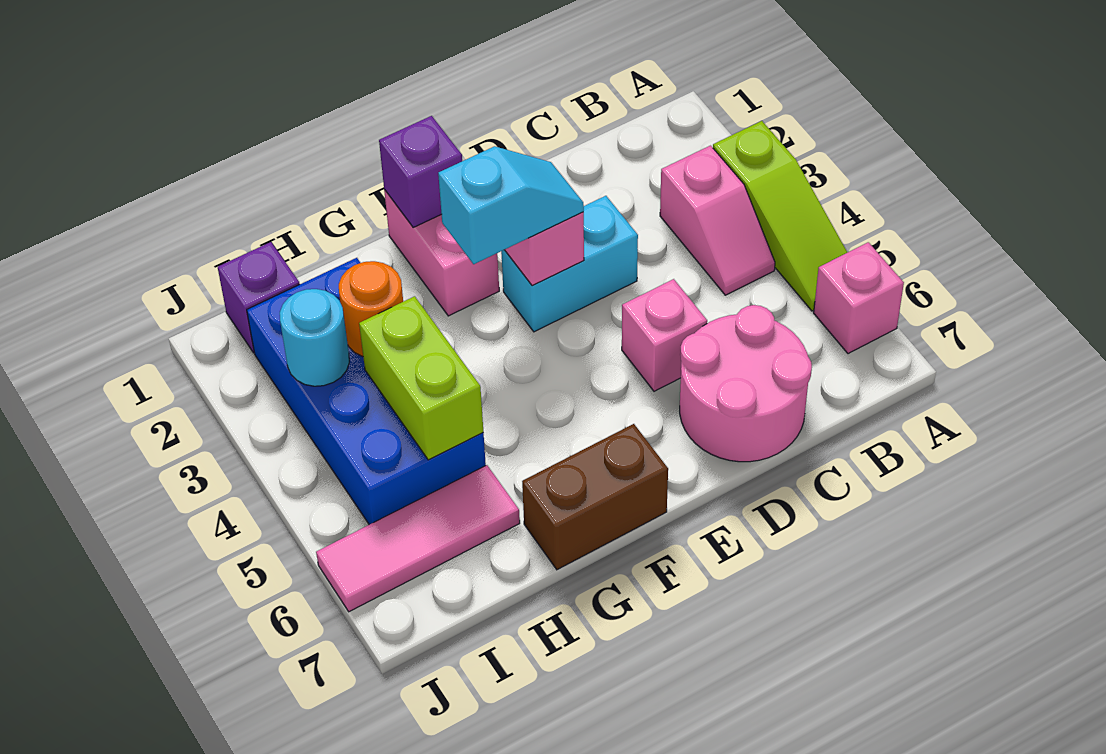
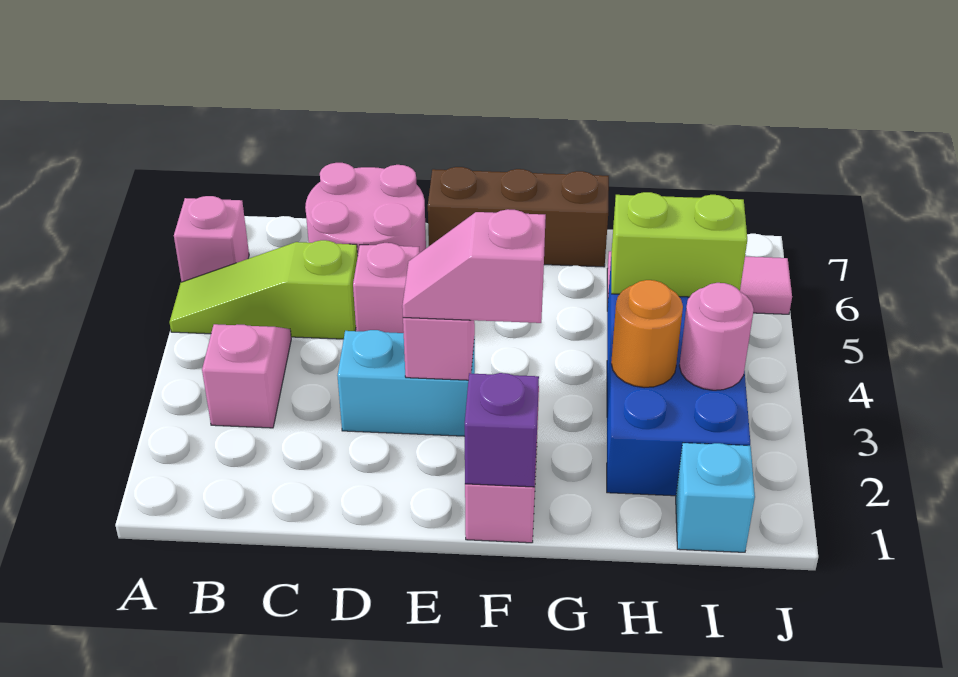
lime 1x3 slope [713,121,847,311] -> lime 1x3 slope turned to [169,240,358,339]
cyan 1x2 slope [438,146,584,264] -> pink 1x2 slope [402,209,546,323]
brown 1x2 brick [522,424,668,570] -> brown 1x3 brick [428,167,609,267]
lime 1x2 brick [359,296,483,460] -> lime 1x2 brick turned to [611,192,747,297]
purple 1x1 brick [218,242,300,353] -> cyan 1x1 brick [676,443,755,552]
cyan 1x1 round brick [280,289,349,386] -> pink 1x1 round brick [680,283,754,390]

